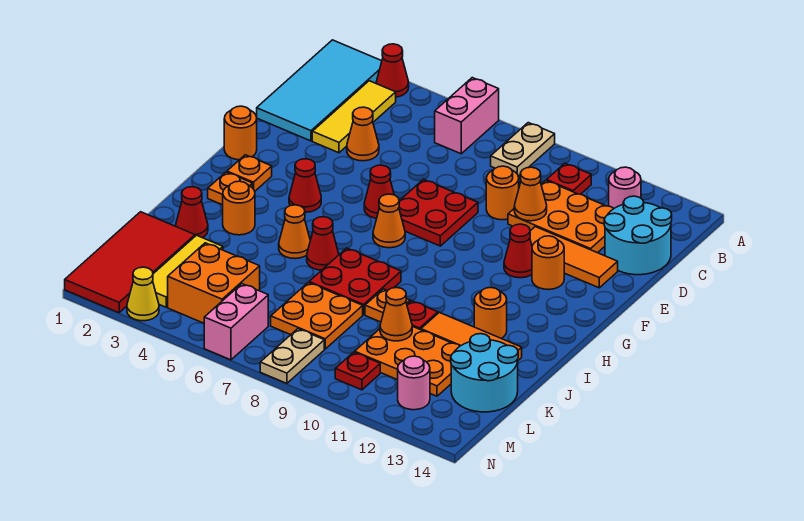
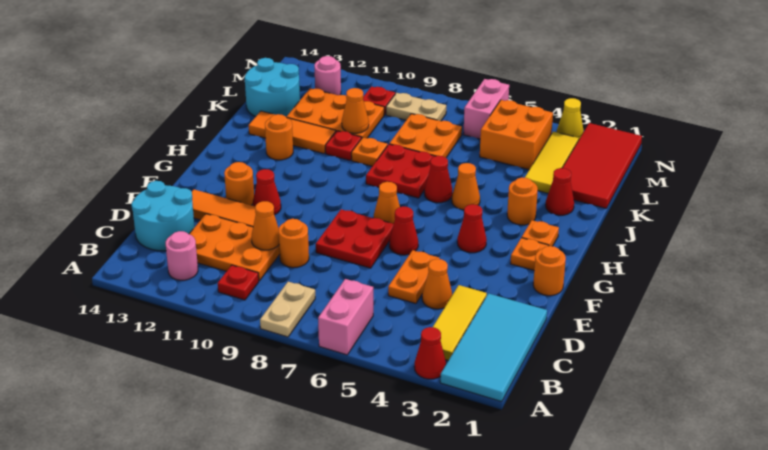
none -> orange 1x2 plate [388,250,440,304]
tan 1x2 plate [260,329,324,383] -> tan 1x2 plate turned to [386,93,446,121]

